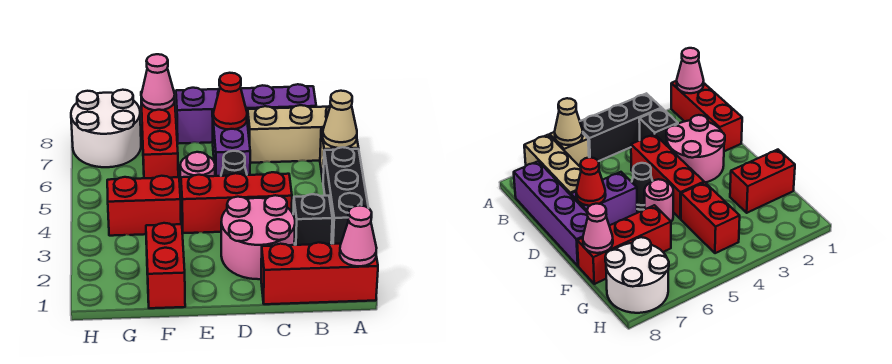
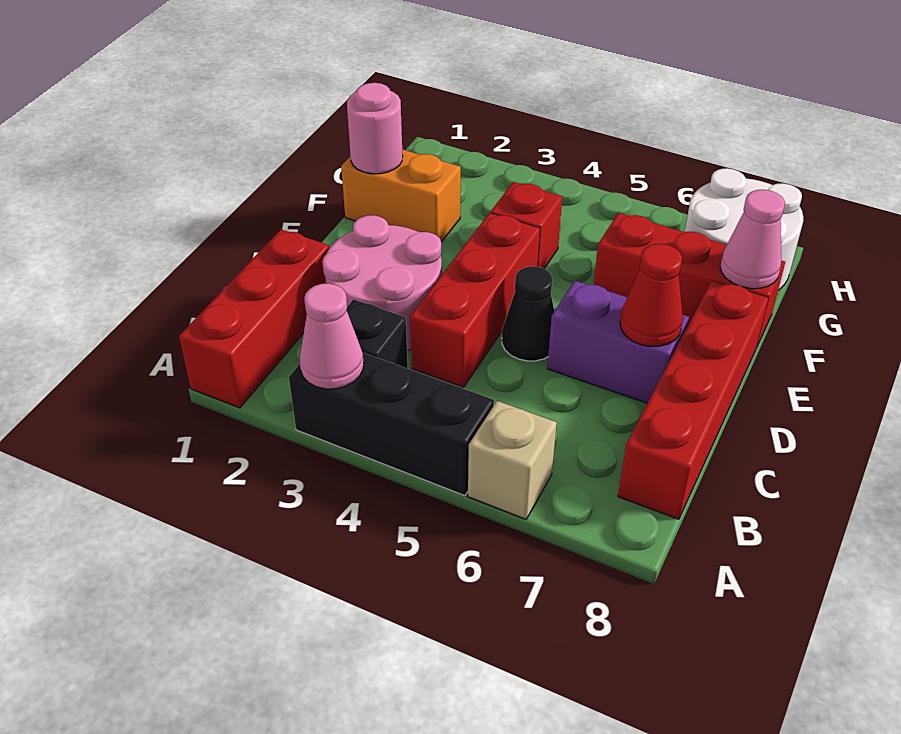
pink 1x1 cone [340,206,377,266] -> pink 1x1 cone moved to [299,283,364,389]
tan 1x1 cone [323,91,357,148] -> none
tan 1x3 brick [248,105,331,163] -> none
purple 1x4 brick [176,84,316,144] -> red 1x4 brick [618,281,769,519]
pink 1x1 round brick [180,152,215,177] -> pink 1x1 round brick moved to [347,83,403,174]
red 1x2 brick [146,223,185,308] -> orange 1x2 brick [341,149,461,242]
red 1x2 brick [107,176,181,236] -> red 1x1 brick [491,182,562,269]

